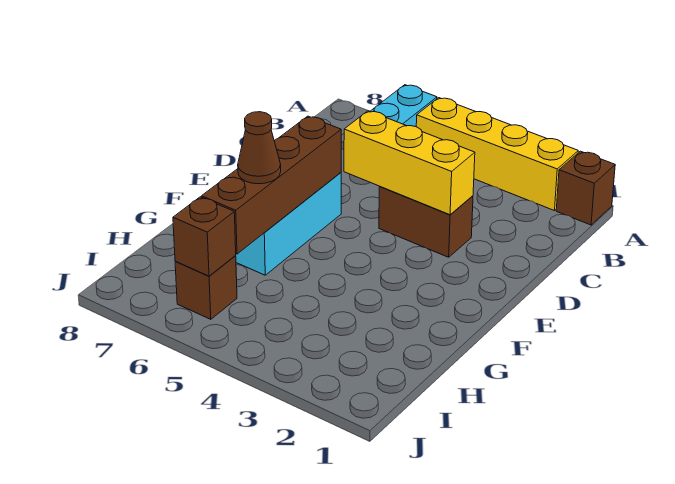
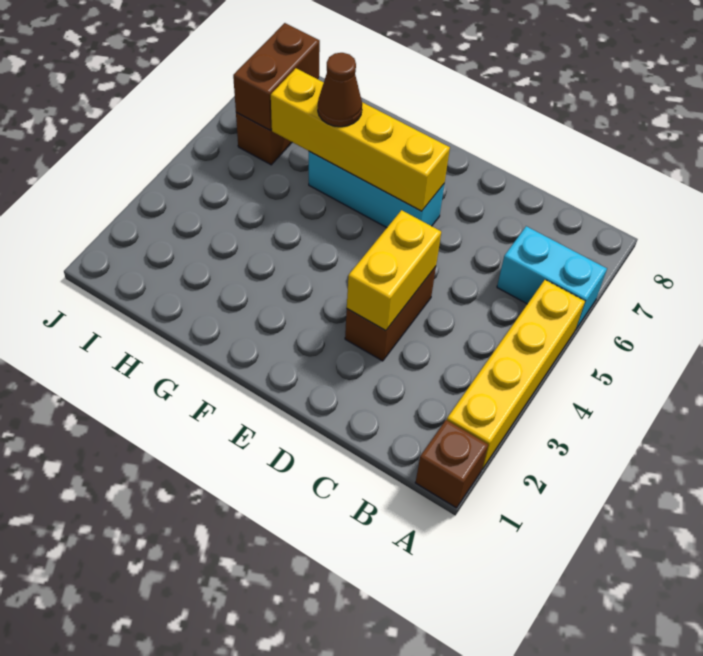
yellow 1x3 brick [344,111,475,215] -> yellow 1x2 brick [347,210,441,331]
brown 1x4 brick [202,116,341,254] -> yellow 1x4 brick [271,68,450,211]
brown 1x1 brick [173,197,236,276] -> brown 1x2 brick [233,23,320,130]

